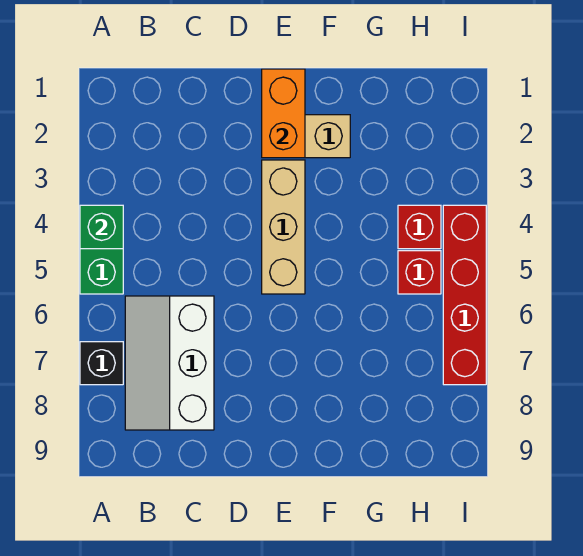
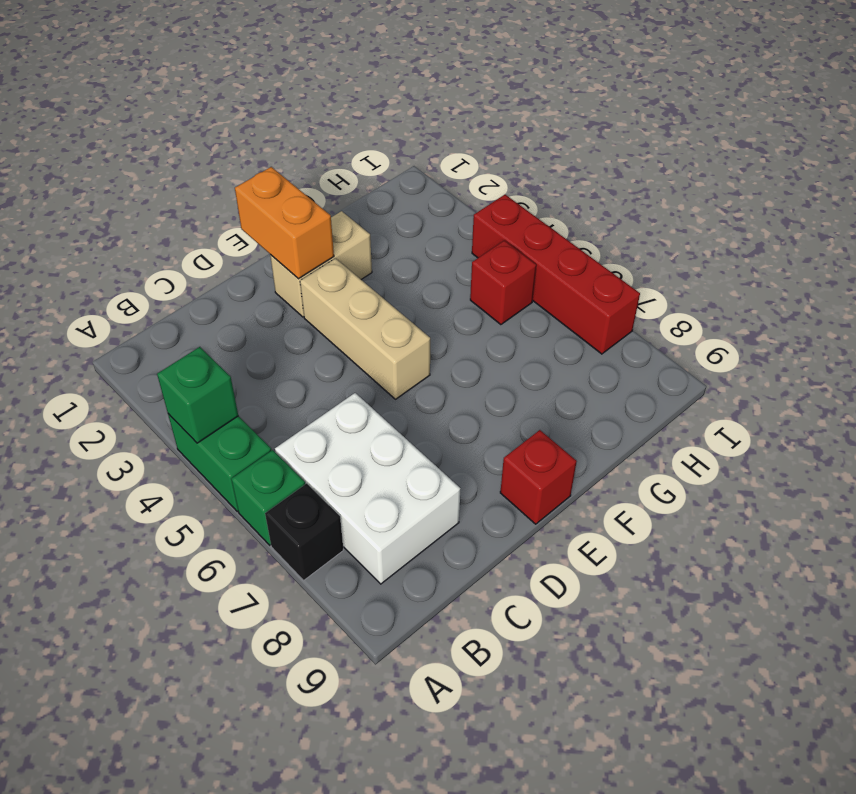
none -> green 1x1 brick [231,450,305,545]
white 2x3 slope [125,296,214,430] -> white 2x3 brick [275,393,460,584]
red 1x1 brick [398,205,441,249] -> red 1x1 brick moved to [500,430,577,524]

